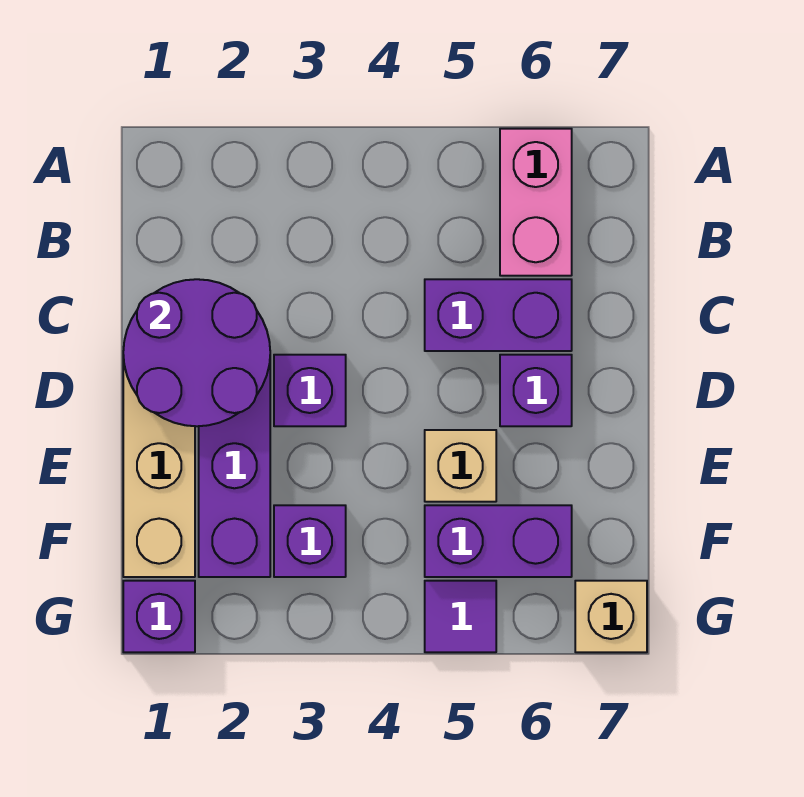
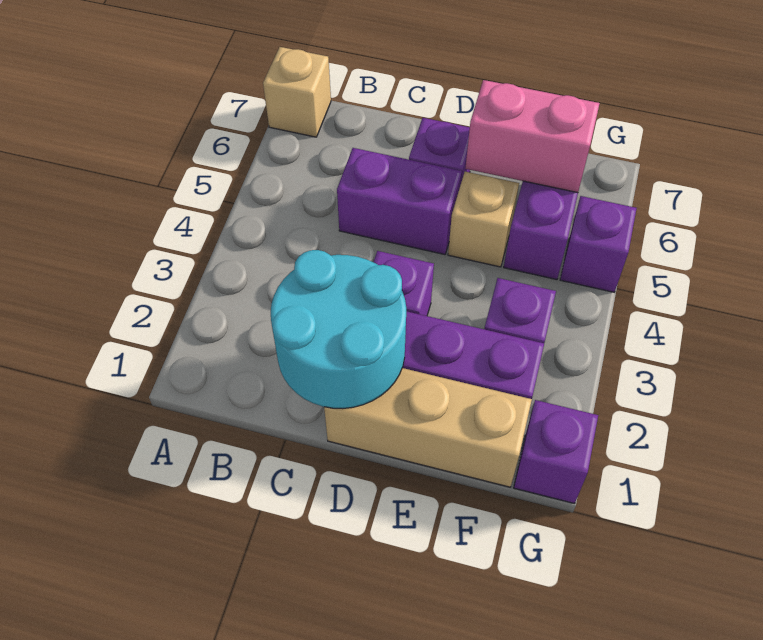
pink 1x2 brick [500,129,572,276] -> pink 1x2 brick moved to [465,80,600,193]
purple 2x2 round brick [123,279,270,426] -> cyan 2x2 round brick [271,250,406,409]
purple 1x2 brick [425,279,572,351] -> purple 1x2 brick turned to [337,148,462,255]
purple 1x1 tile [425,581,496,652] -> purple 1x1 brick [560,196,637,292]
tan 1x1 brick [575,581,647,652] -> tan 1x1 brick moved to [263,47,331,137]

